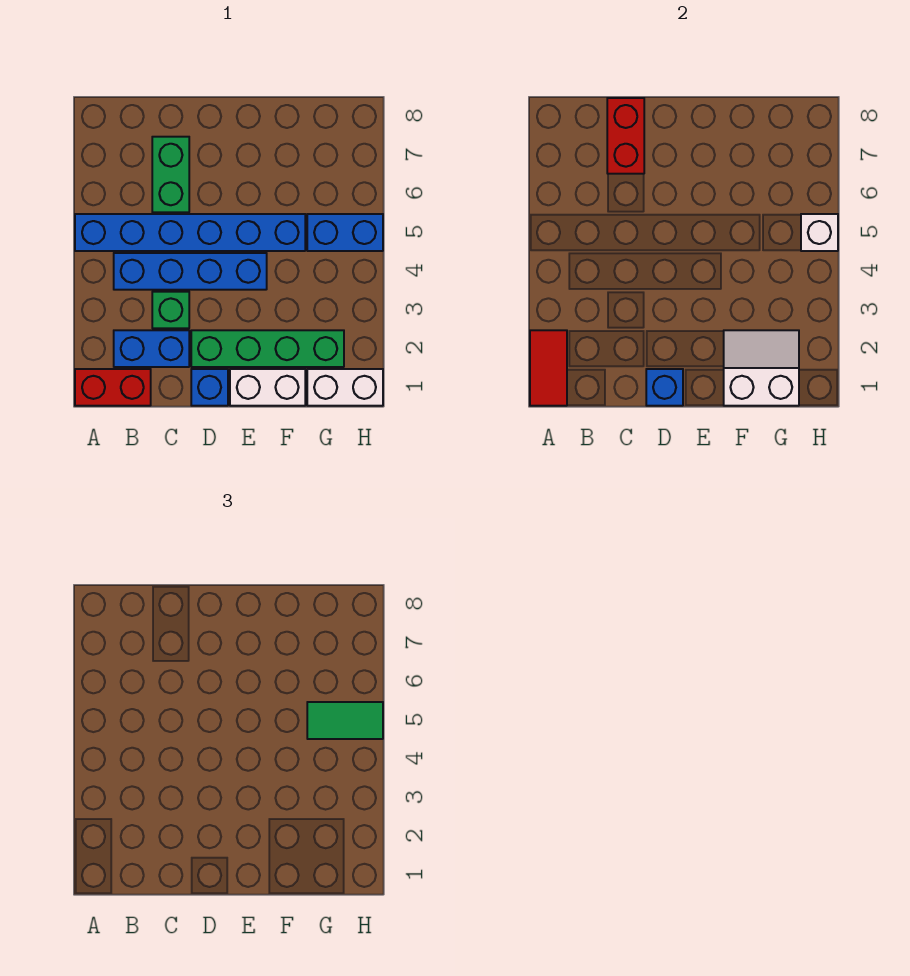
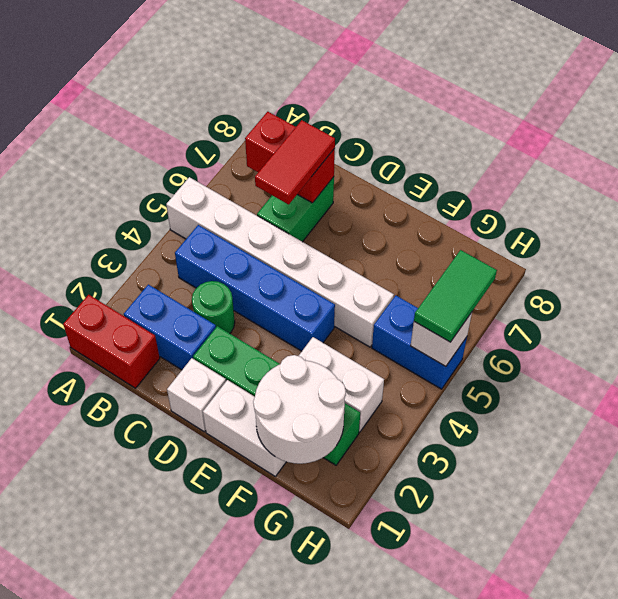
red 1x2 tile [530,330,567,406] -> red 1x2 tile moved to [255,120,335,204]
blue 1x6 brick [75,214,305,251] -> white 1x6 brick [166,177,394,347]
green 1x1 brick [152,292,189,328] -> green 1x1 round brick [192,281,235,333]
red 1x2 brick [607,98,644,174] -> red 1x2 brick turned to [245,112,335,203]
blue 1x1 brick [191,369,228,406] -> white 1x1 brick [167,358,226,432]
blue 1x1 brick [646,369,683,406] -> none
white 2x2 slope [724,330,799,406] -> white 2x2 round brick [253,355,346,464]
white 1x2 brick [307,369,383,406] -> white 1x2 brick moved to [299,337,384,432]
green 1x2 tile [307,702,383,739] -> green 1x2 tile turned to [414,250,497,342]

